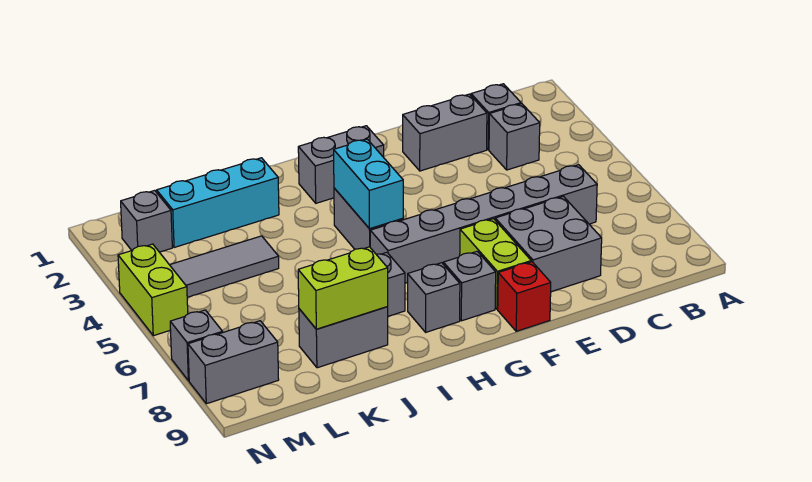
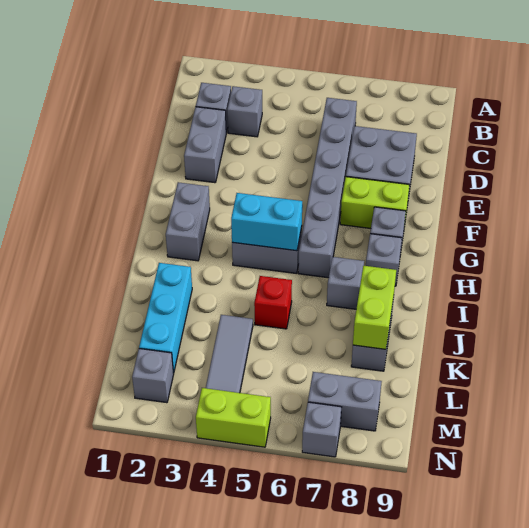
red 1x1 brick [498,262,551,331] -> red 1x1 brick moved to [254,276,292,329]
grey 1x2 brick [188,321,279,404] -> grey 1x2 brick turned to [308,372,382,431]

